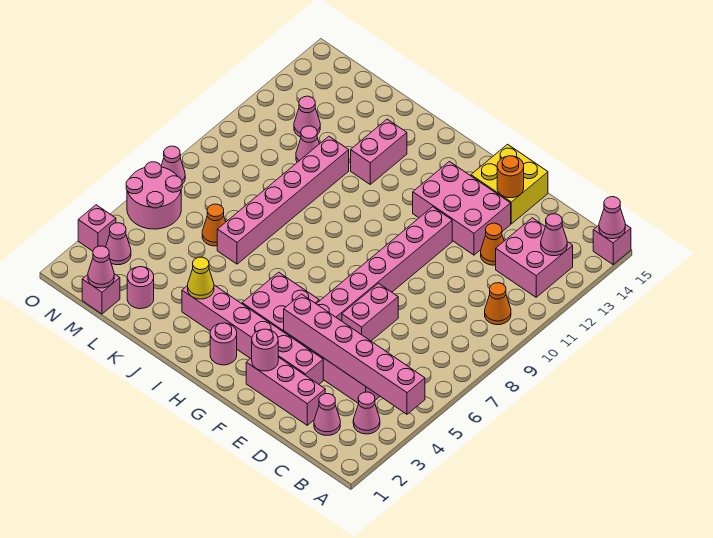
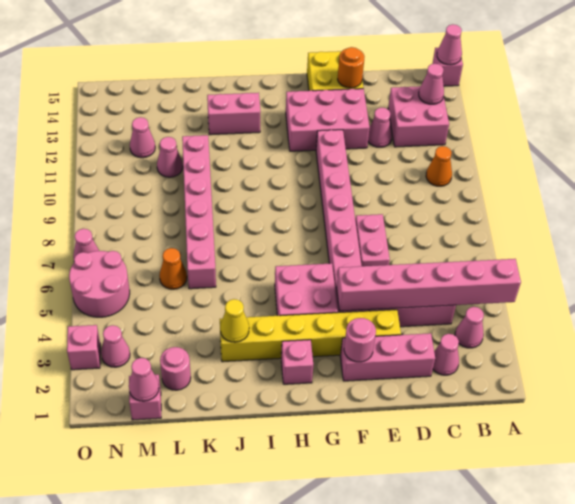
orange 1x1 cone [481,223,504,265] -> pink 1x1 cone [368,108,392,147]
pink 1x6 brick [182,285,323,384] -> yellow 1x6 brick [220,310,401,362]
pink 1x1 round brick [210,323,237,365] -> pink 1x1 brick [281,340,313,384]
pink 1x2 brick [351,119,407,184] -> pink 1x2 brick turned to [207,93,261,135]

